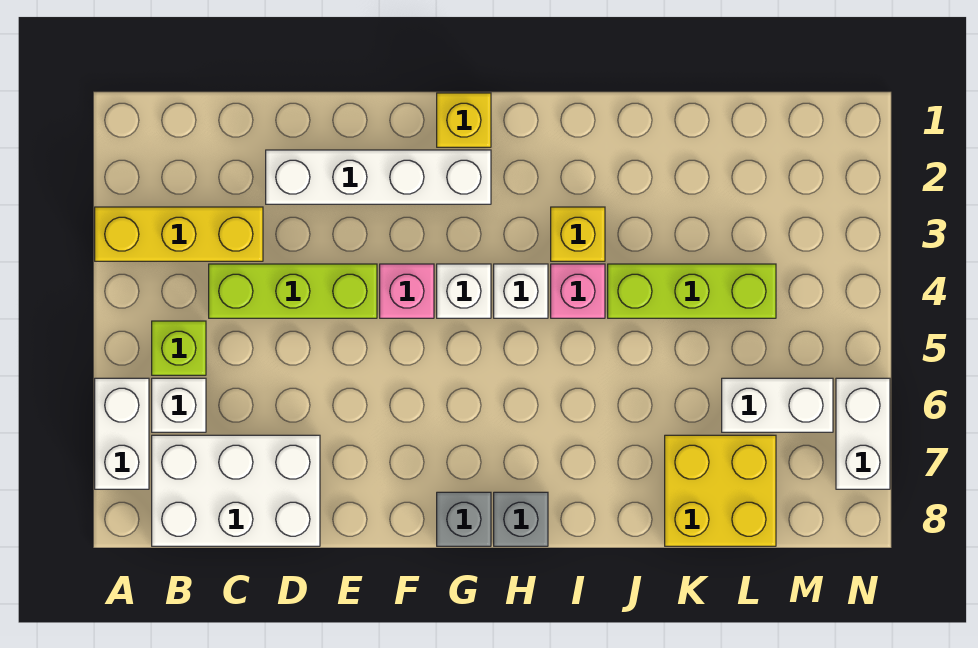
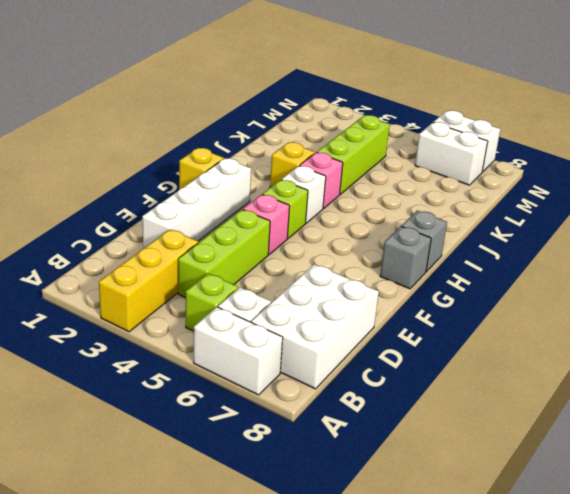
white 1x1 brick [437,264,491,318] -> lime 1x1 brick [263,180,308,238]
yellow 2x2 brick [665,435,776,546] -> none
white 1x2 brick [722,378,833,432] -> white 1x2 brick turned to [415,122,488,185]

